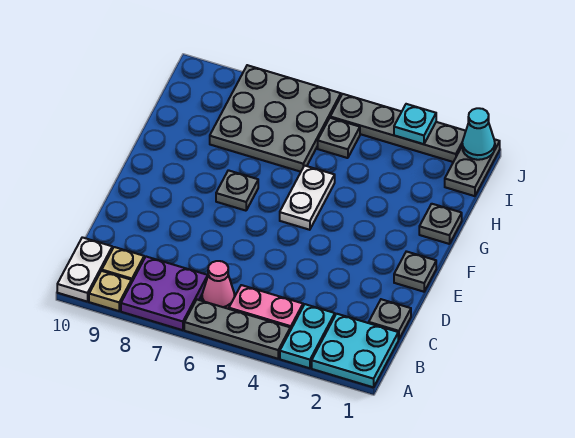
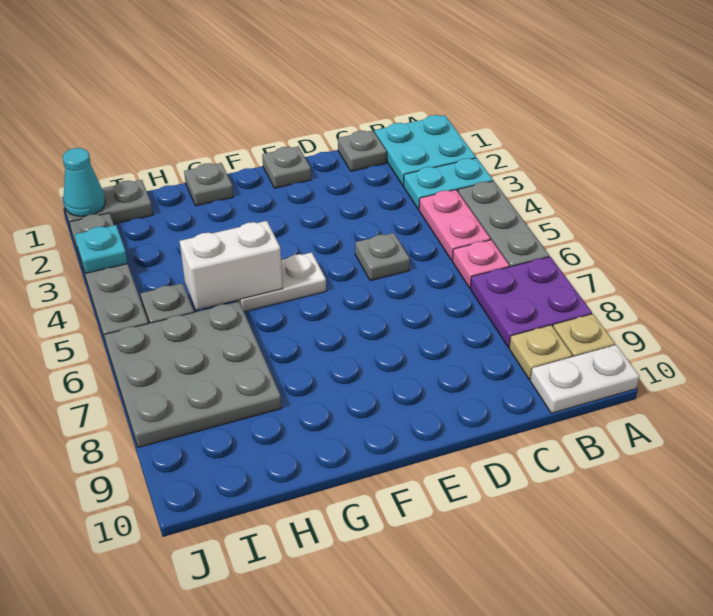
pink 1x1 cone [202,261,235,309] -> pink 1x1 plate [452,240,509,288]
grey 1x1 plate [216,170,258,211] -> grey 1x1 plate moved to [355,233,410,281]
none -> white 1x2 brick [180,221,283,310]

